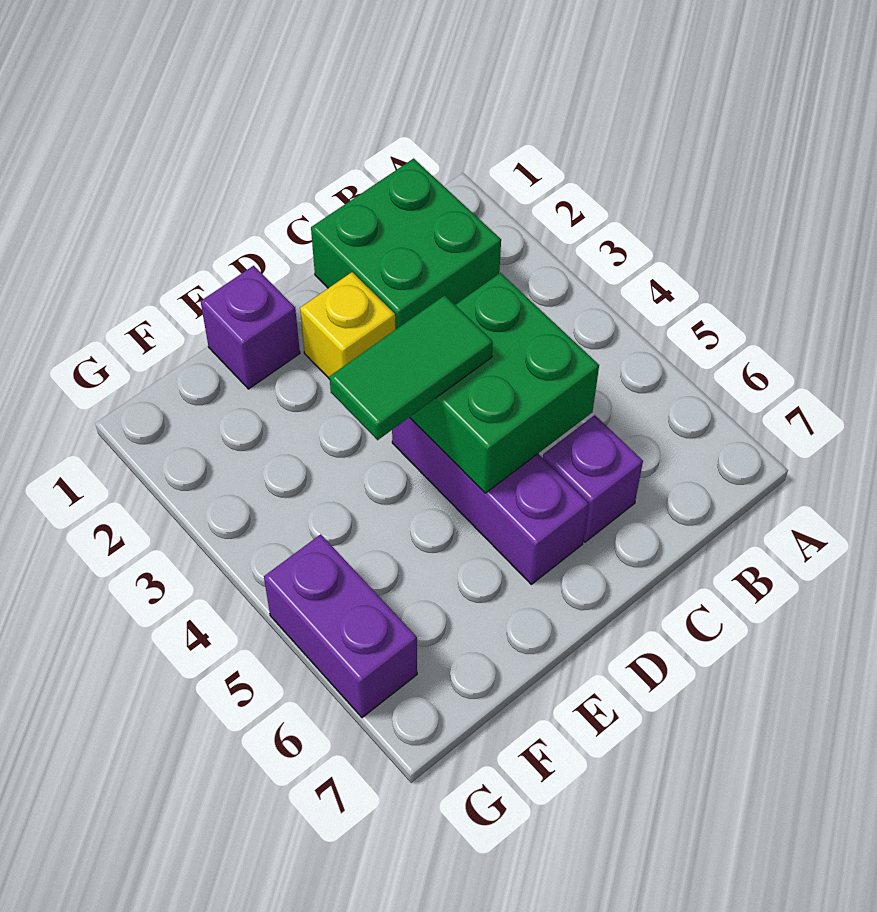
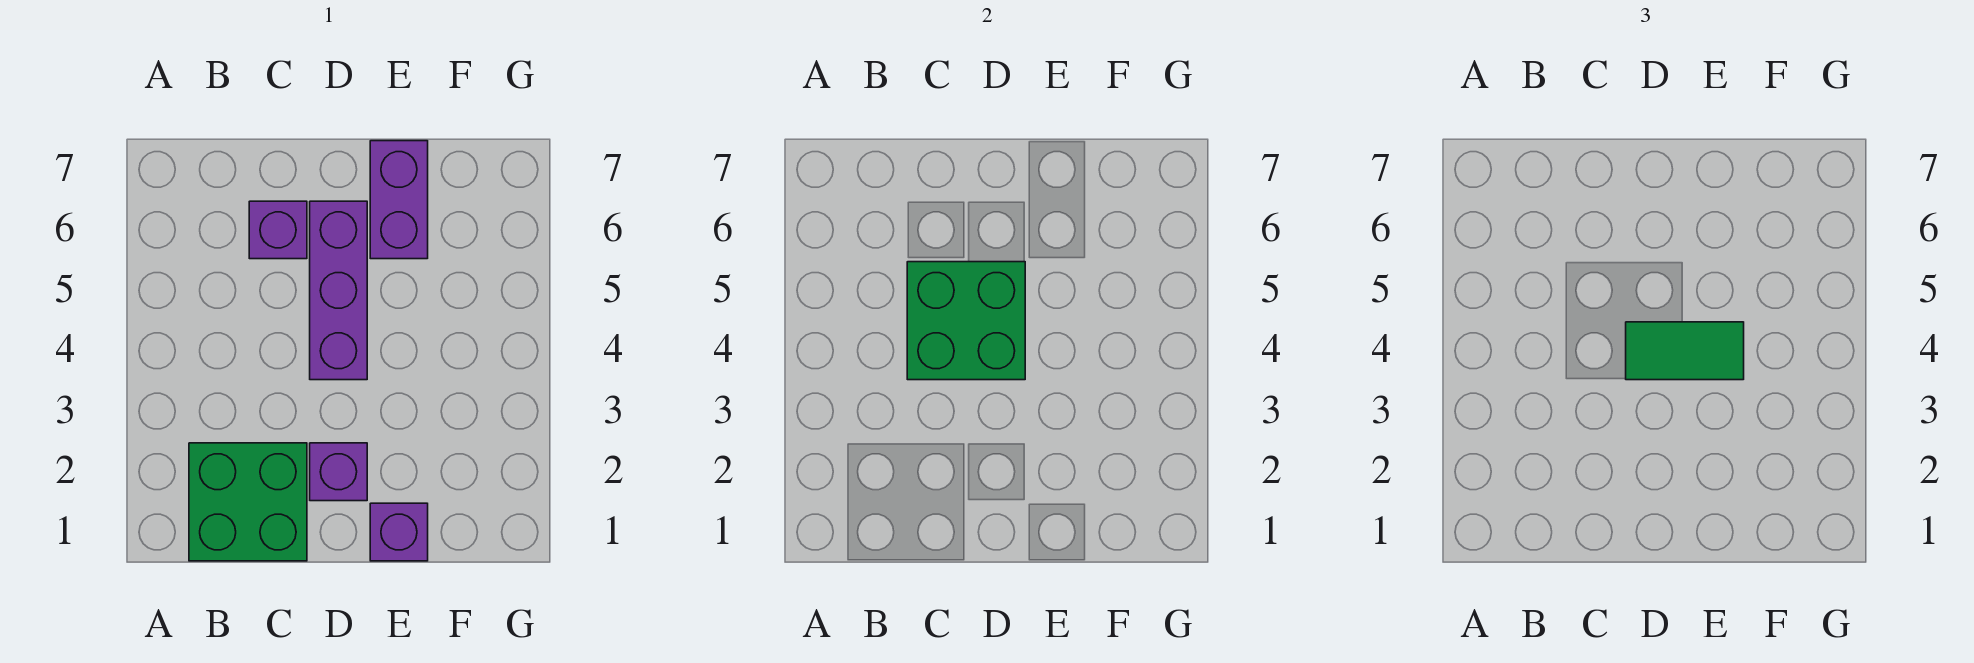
yellow 1x1 brick [300,272,396,379] -> purple 1x1 brick [310,443,367,501]
purple 1x2 brick [264,534,417,718] -> purple 1x2 brick moved to [370,141,428,259]

